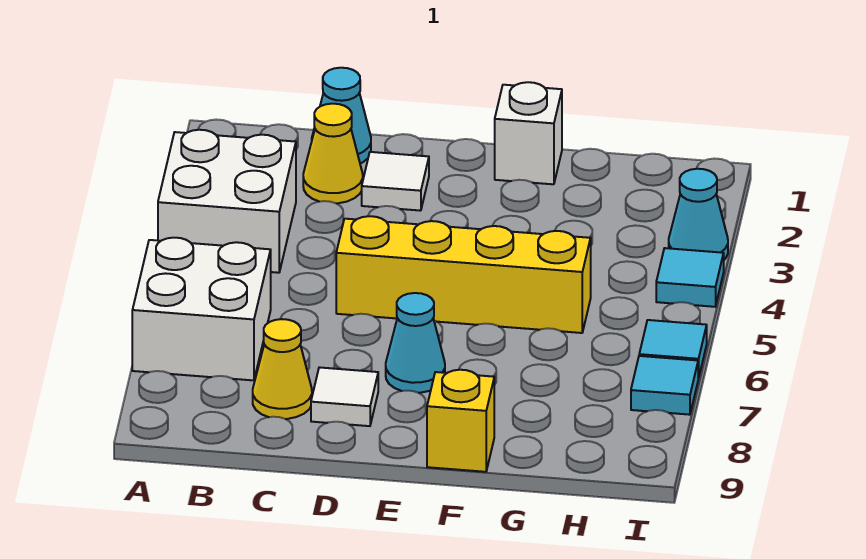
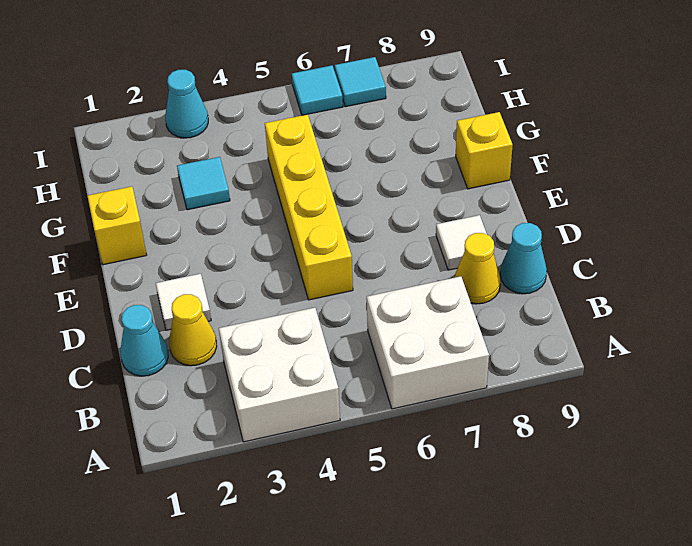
cyan 1x1 cone [386,293,445,393] -> cyan 1x1 cone moved to [500,223,547,294]
white 1x1 brick [495,82,562,184] -> yellow 1x1 brick [87,186,147,265]
cyan 1x1 tile [656,248,724,307] -> cyan 1x1 tile moved to [177,157,230,210]

